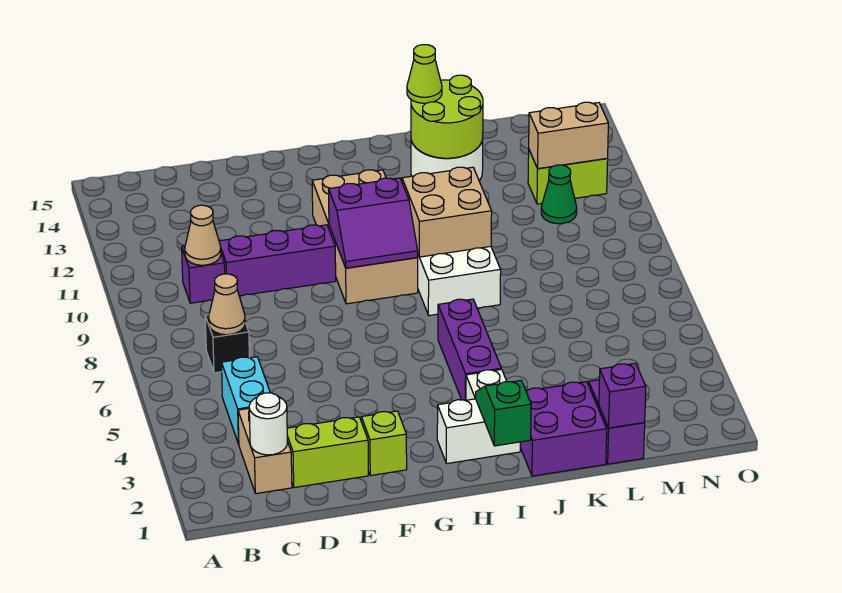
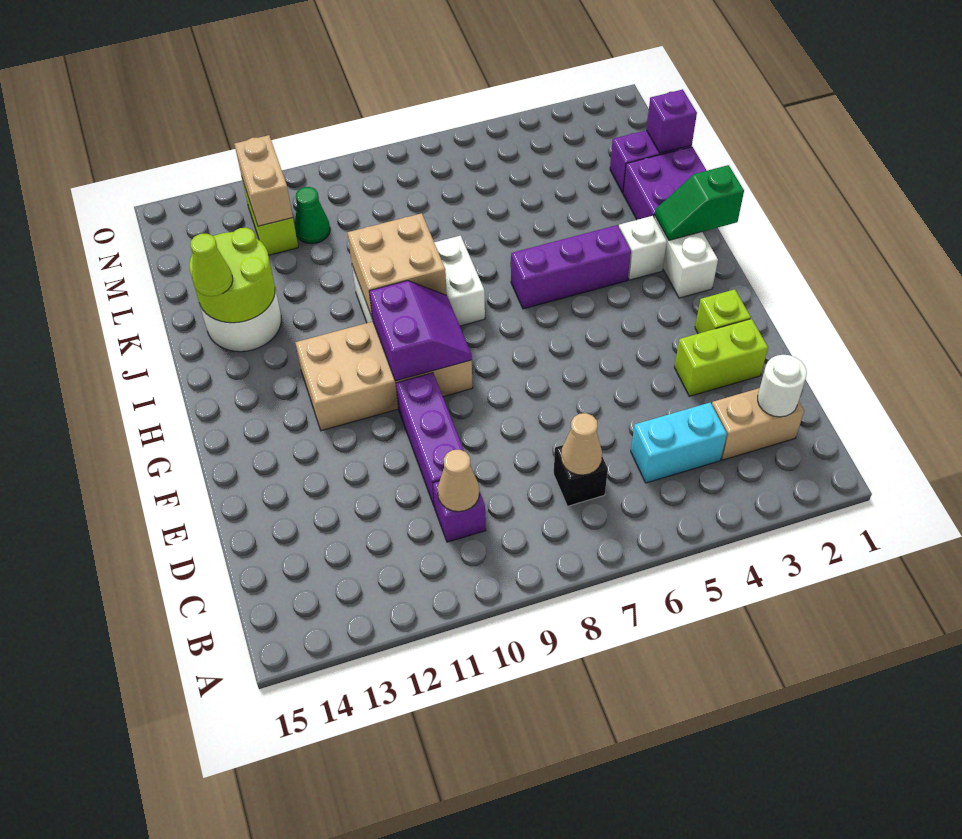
lime 1x2 brick [287,417,368,488] -> lime 1x2 brick turned to [674,319,768,396]

